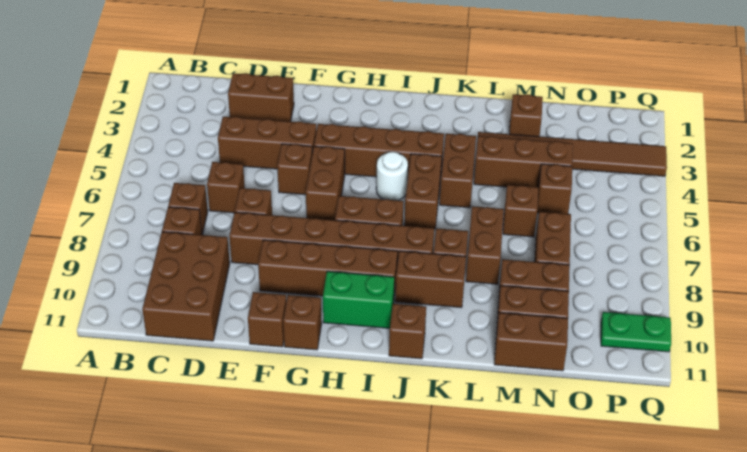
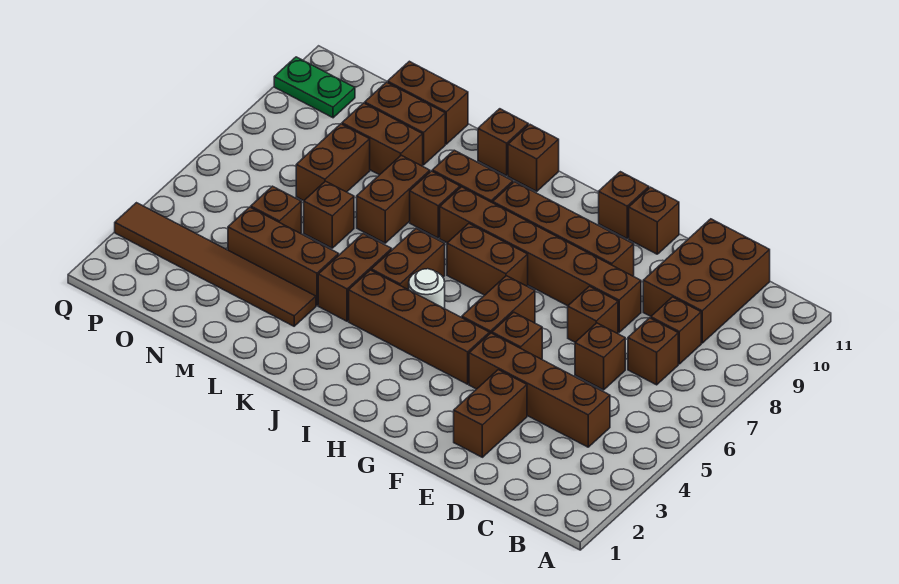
brown 1x2 brick [228,73,294,122] -> brown 1x2 brick turned to [454,370,527,457]
brown 1x3 brick [218,117,316,169] -> brown 1x4 brick [469,333,610,447]
green 1x2 brick [323,271,394,328] -> none
brown 1x1 brick [509,94,543,137] -> brown 1x1 brick moved to [478,109,528,176]

